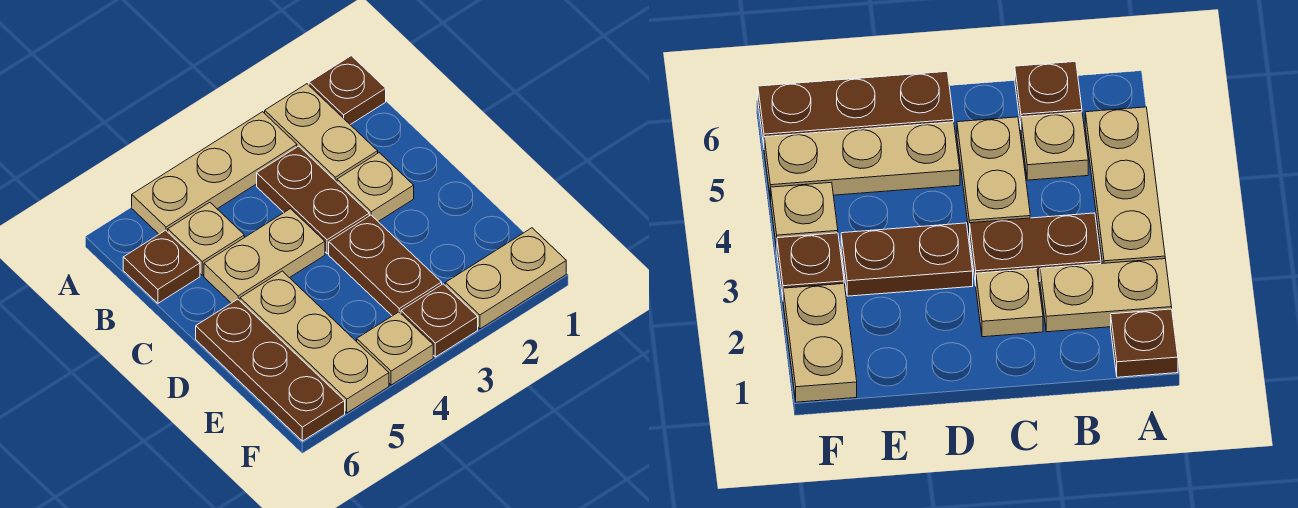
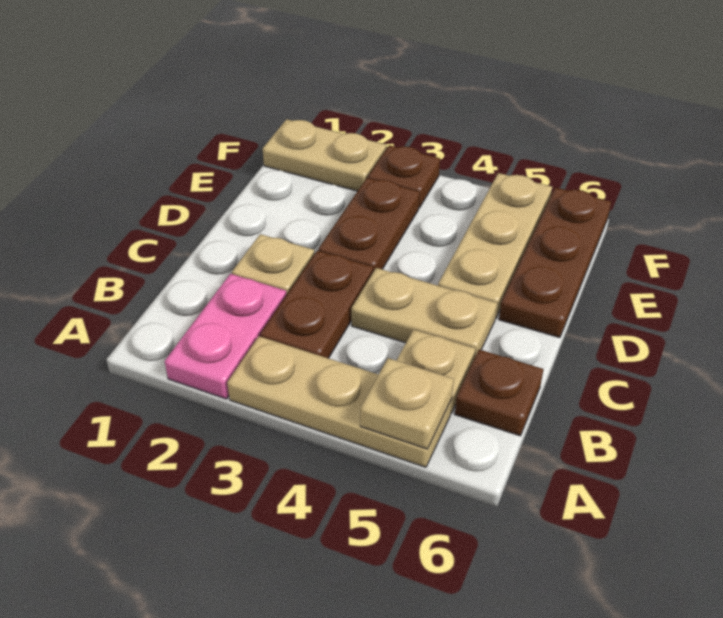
brown 1x1 plate [309,56,386,125] -> none
tan 1x2 plate [265,84,378,182] -> pink 1x2 plate [165,274,287,399]
tan 1x1 plate [357,312,433,385] -> tan 1x1 plate moved to [360,358,454,449]

